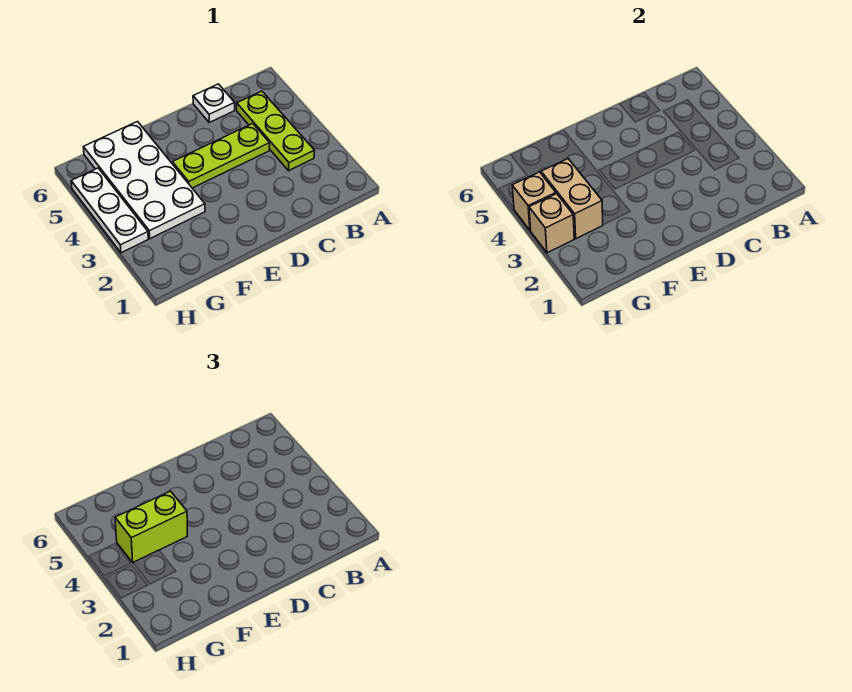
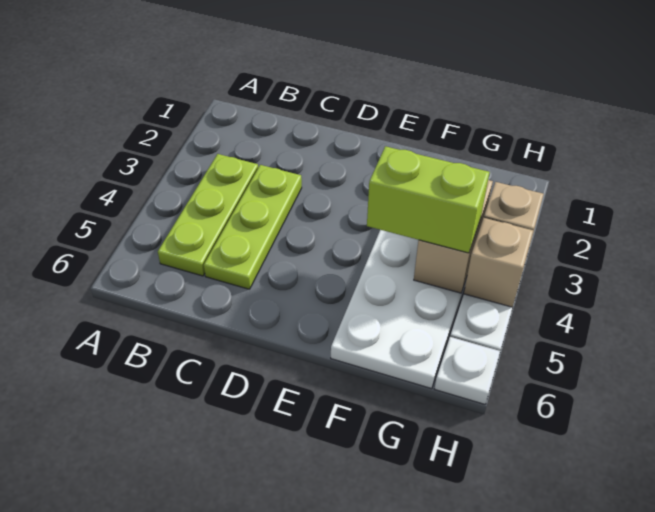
lime 1x3 plate [172,124,270,188] -> lime 1x3 plate turned to [204,165,302,289]
white 1x1 plate [193,84,235,122] -> white 1x1 plate moved to [435,337,500,404]

